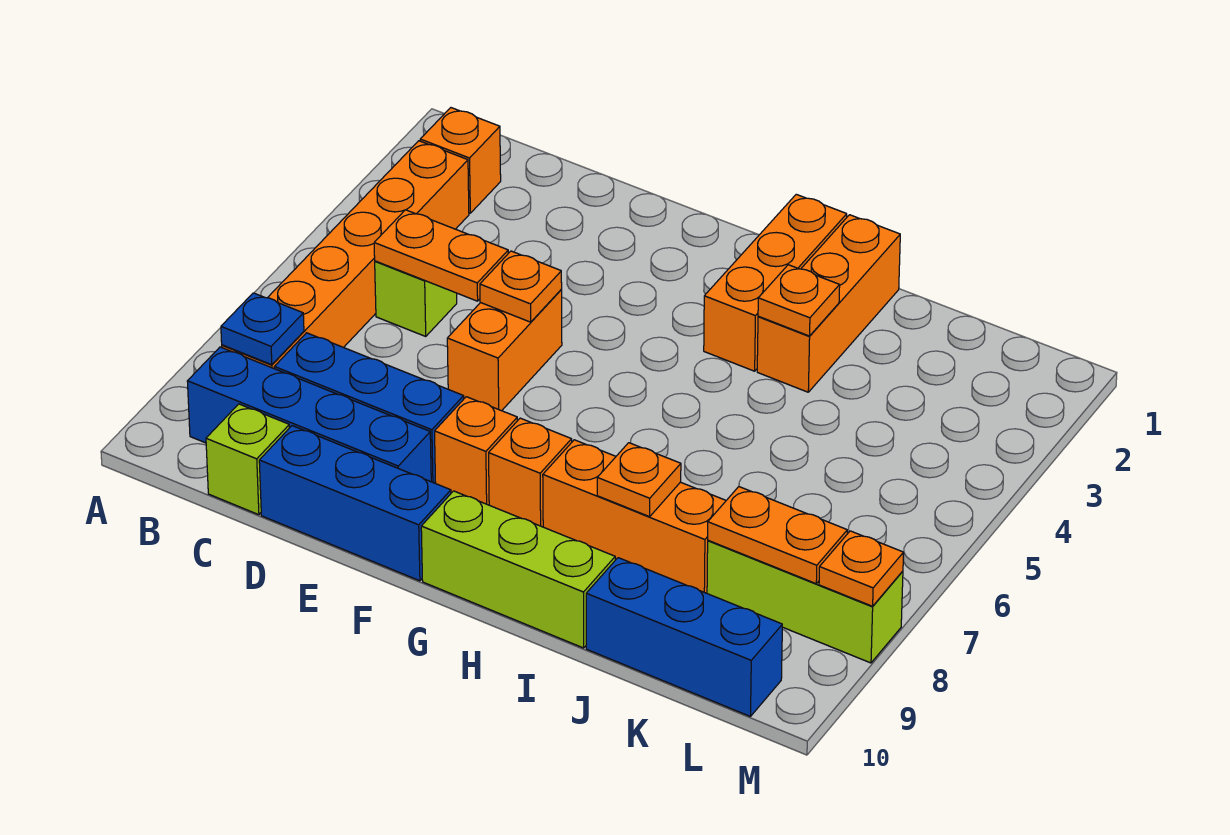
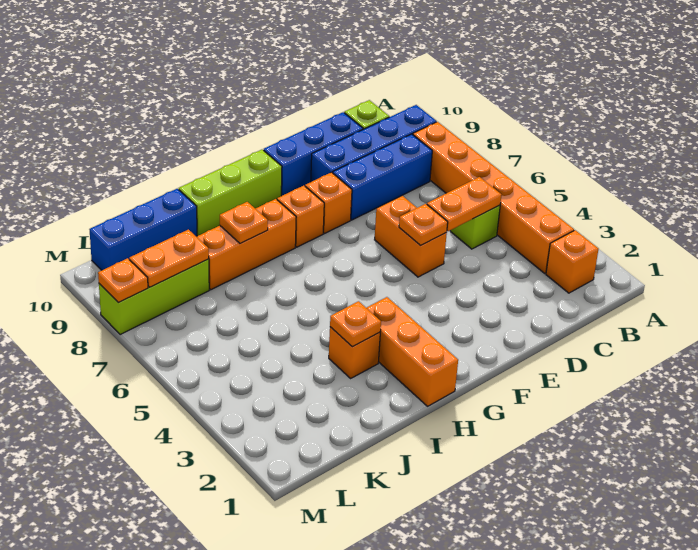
blue 1x1 plate [221,293,304,365] -> none
orange 1x3 brick [757,215,900,392] -> orange 1x1 brick [329,327,380,378]

